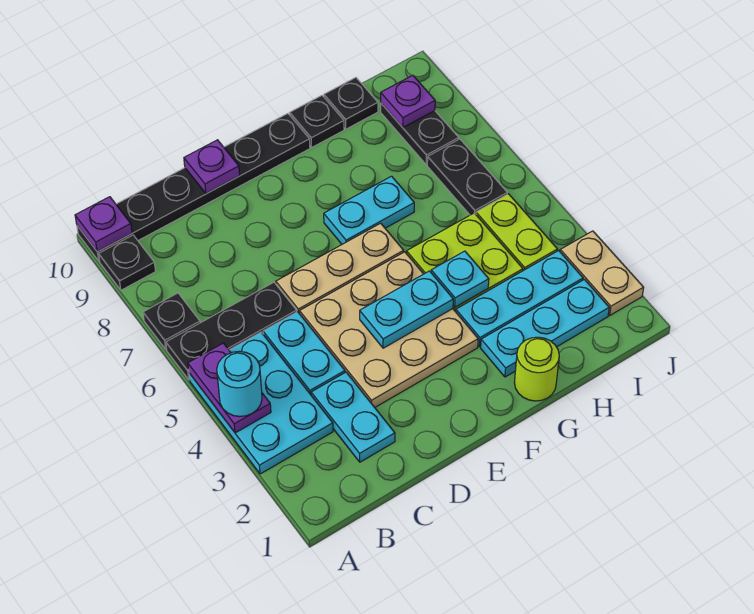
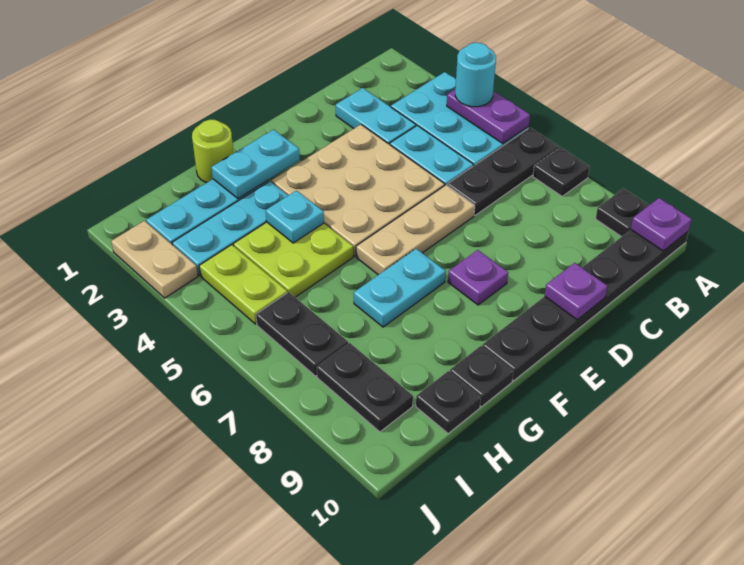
cyan 1x2 plate [360,271,453,348] -> cyan 1x2 plate moved to [211,130,300,199]
purple 1x1 plate [381,75,435,127] -> purple 1x1 plate moved to [448,250,508,305]

